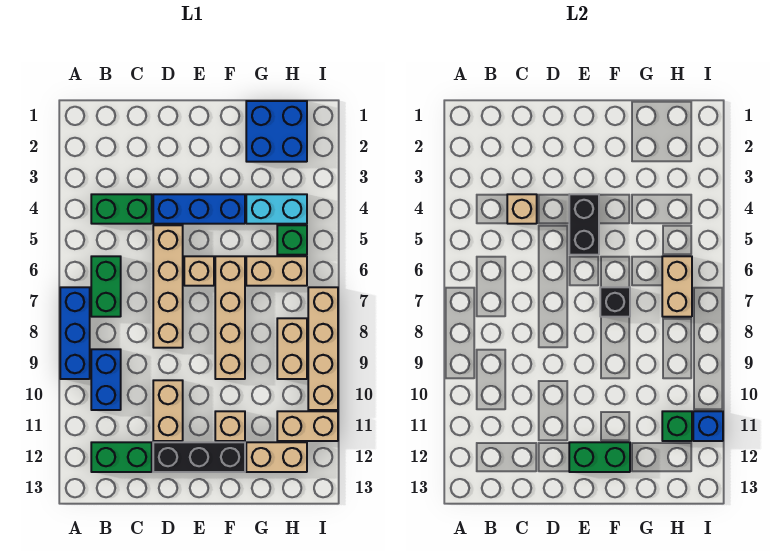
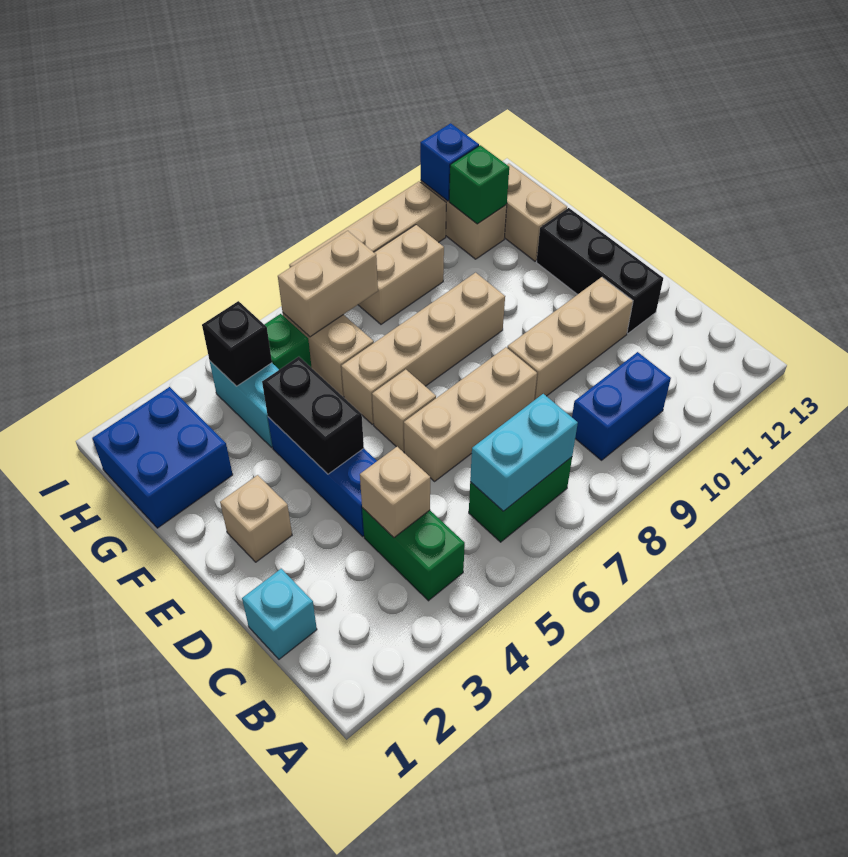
blue 1x3 brick [60,287,90,379] -> none
none -> cyan 1x2 brick [470,394,578,511]
green 1x2 brick [91,442,152,472] -> none
none -> cyan 1x1 brick [242,569,317,659]
tan 1x4 brick [153,225,183,348] -> tan 1x3 brick [404,347,537,481]
tan 1x2 brick [153,380,183,441] -> tan 1x3 brick [507,277,633,400]
black 1x2 brick [569,194,599,255] -> black 1x2 brick turned to [262,357,364,474]
green 1x2 brick [569,442,630,472] -> none
black 1x1 brick [600,287,630,317] -> black 1x1 brick moved to [202,301,272,386]
tan 1x1 brick [215,411,245,441] -> tan 1x1 brick moved to [220,475,292,562]

